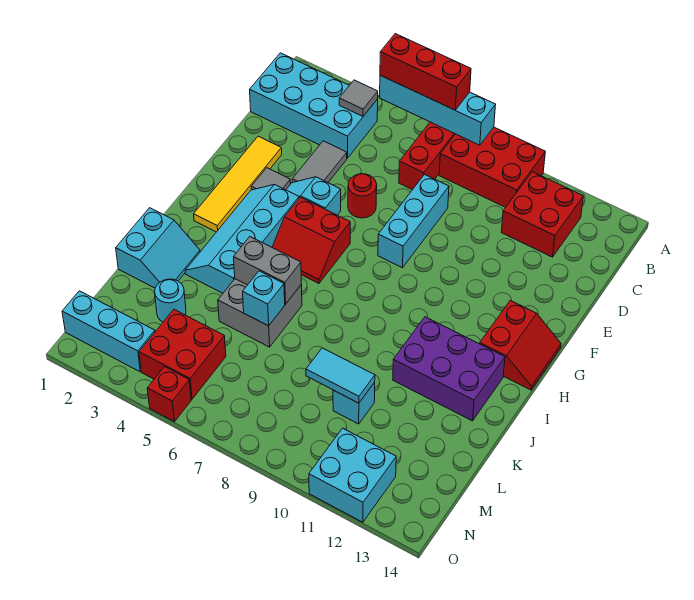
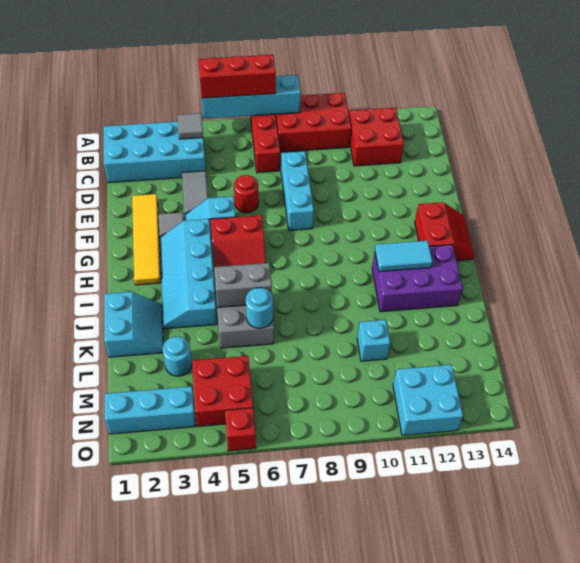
cyan 1x1 brick [243,271,285,326] -> cyan 1x1 round brick [246,288,273,328]
cyan 1x2 tile [306,348,375,403] -> cyan 1x2 tile moved to [375,241,433,272]

